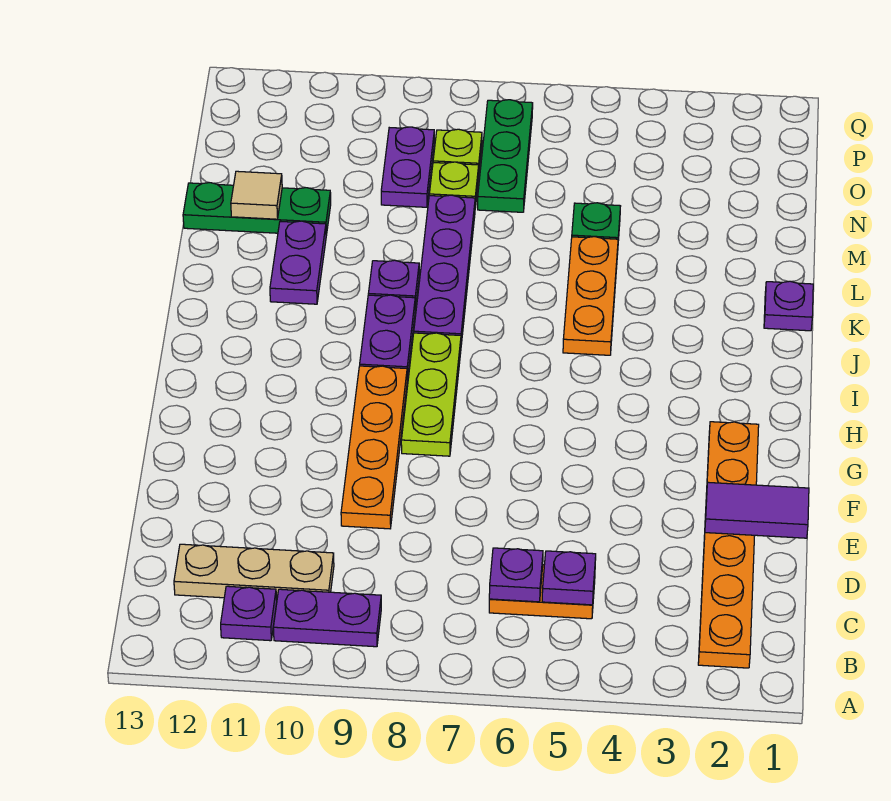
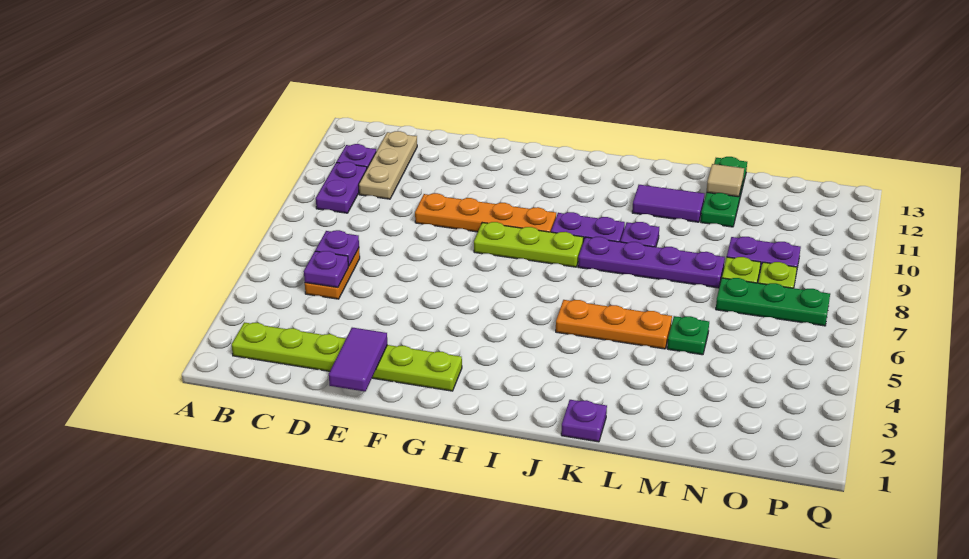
orange 1x6 plate [698,422,759,668] -> lime 1x6 plate [232,322,462,391]
purple 1x2 plate [270,221,326,304] -> purple 1x2 tile [632,185,704,222]

